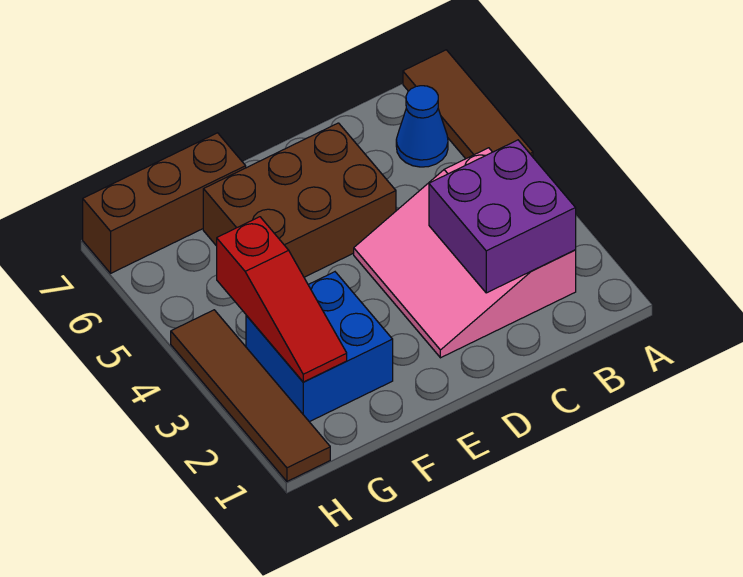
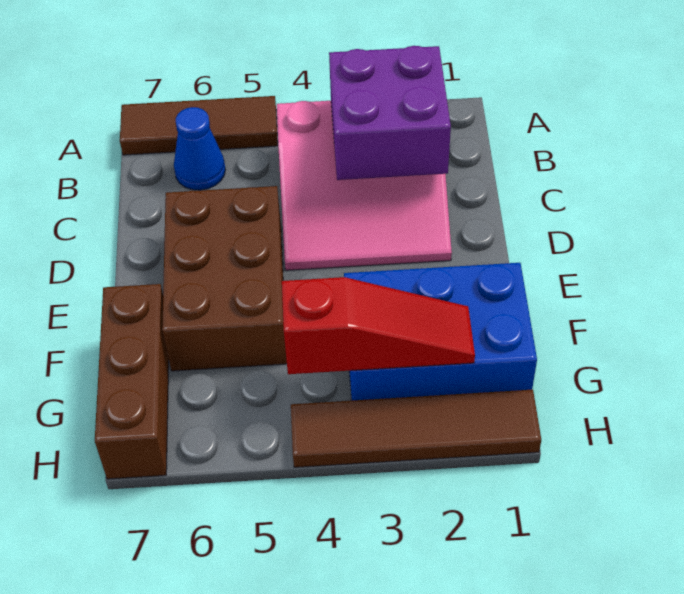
blue 2x2 brick [246,272,393,422] -> blue 2x3 brick [344,263,537,400]

